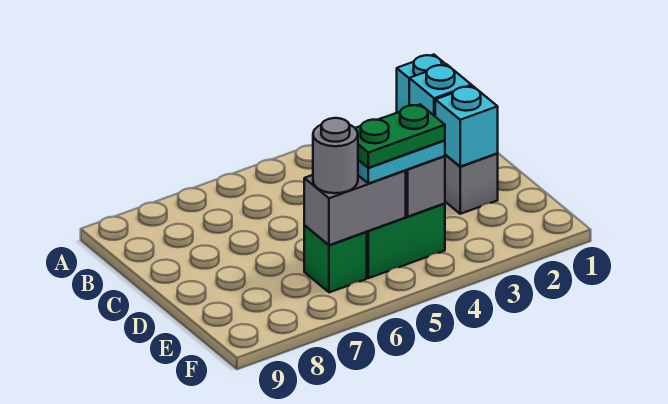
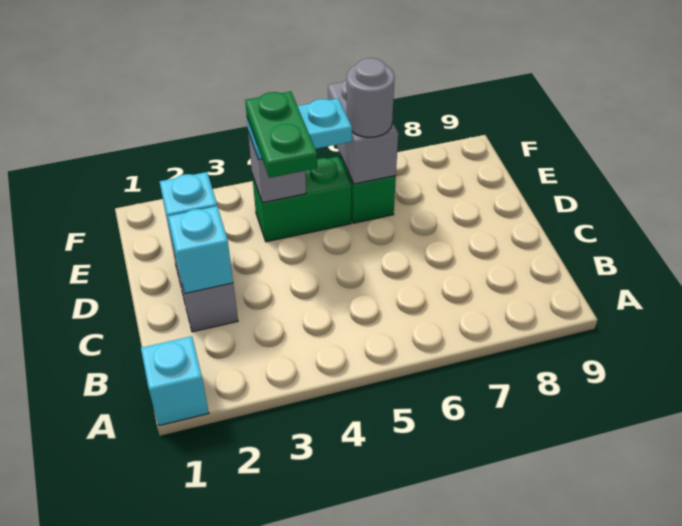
green 1x2 plate [355,105,445,168] -> green 1x2 plate turned to [245,91,317,178]
grey 1x2 brick [304,170,406,245] -> grey 1x2 brick turned to [328,80,398,184]

